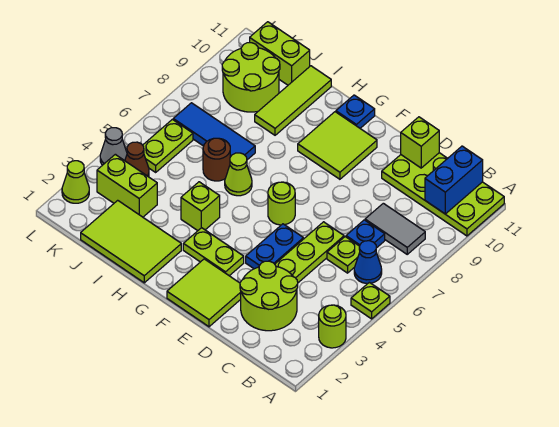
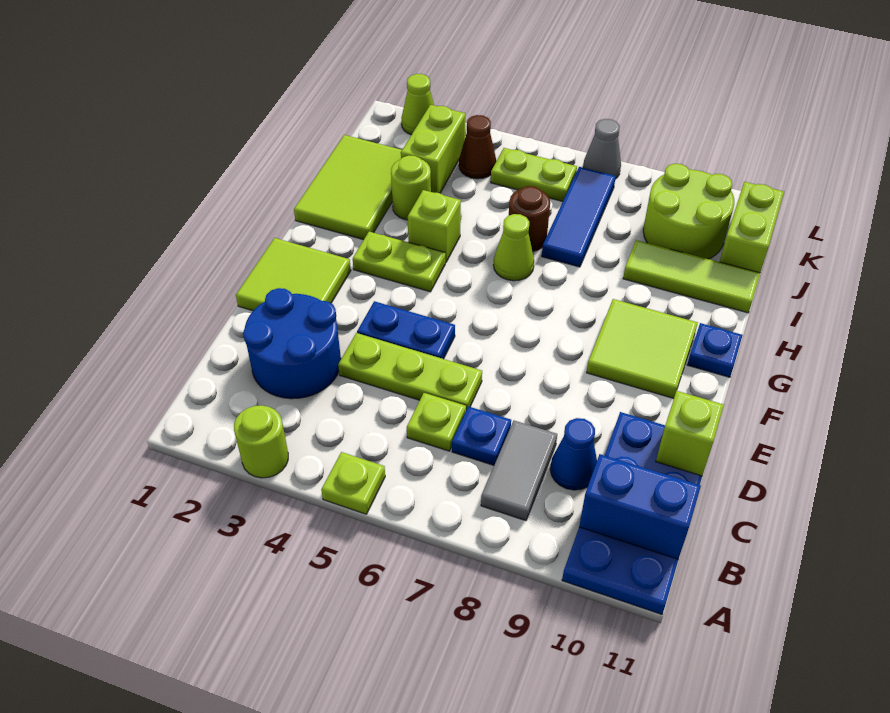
lime 2x4 plate [382,153,504,236] -> blue 2x4 plate [562,412,702,614]
blue 1x1 cone [354,241,382,284] -> blue 1x1 cone moved to [550,418,597,490]
lime 2x2 round brick [240,261,298,331] -> blue 2x2 round brick [243,288,341,399]
lime 1x2 plate [183,228,244,276] -> lime 1x2 plate turned to [353,232,445,292]
lime 1x1 round brick [268,182,295,225] -> lime 1x1 round brick moved to [391,156,431,220]
grey 1x1 cone [100,128,127,165] -> grey 1x1 cone moved to [583,119,621,179]

